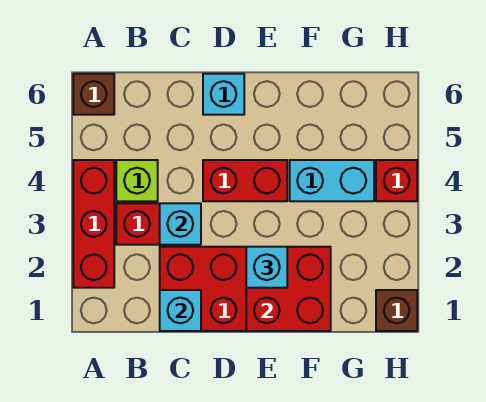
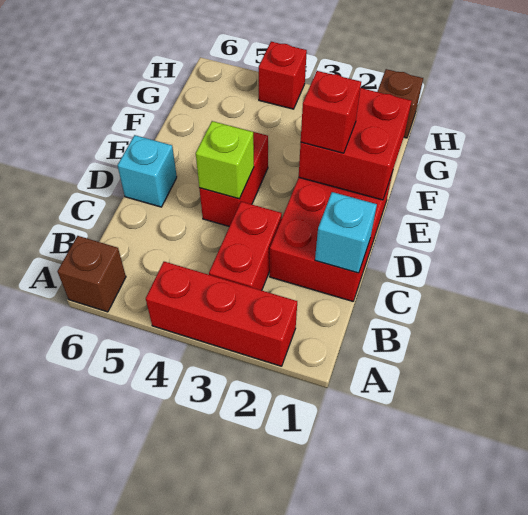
lime 1x1 brick [116,160,158,201] -> lime 1x1 brick moved to [196,121,254,199]
cyan 1x1 brick [160,203,201,245] -> none
cyan 1x1 brick [246,247,287,288] -> red 1x1 brick [301,71,361,153]
cyan 1x2 brick [290,160,374,201] -> none

